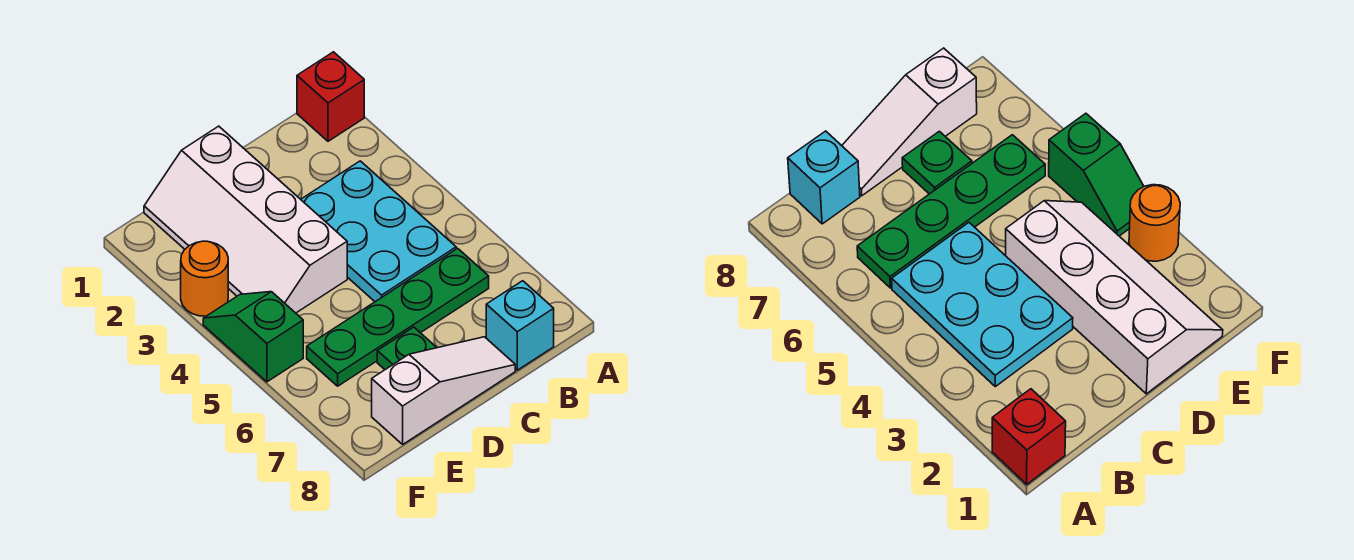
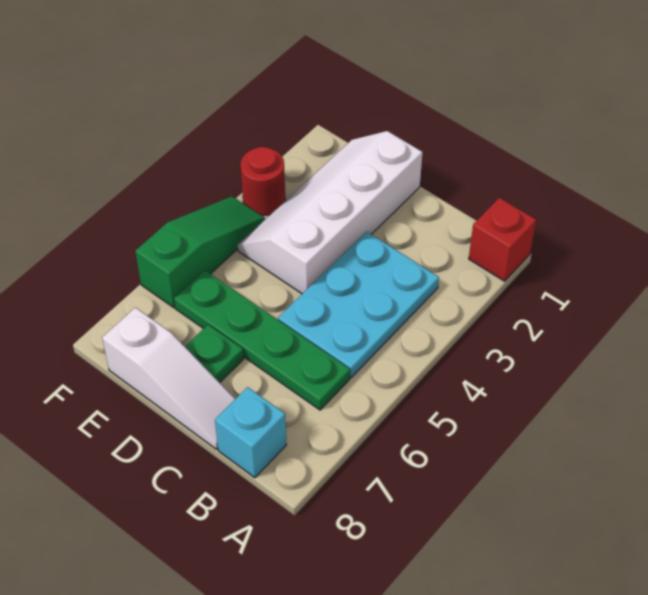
orange 1x1 round brick [181,241,228,316] -> red 1x1 round brick [240,147,285,216]
green 1x2 slope [203,292,303,382] -> green 1x3 slope [135,197,265,308]

